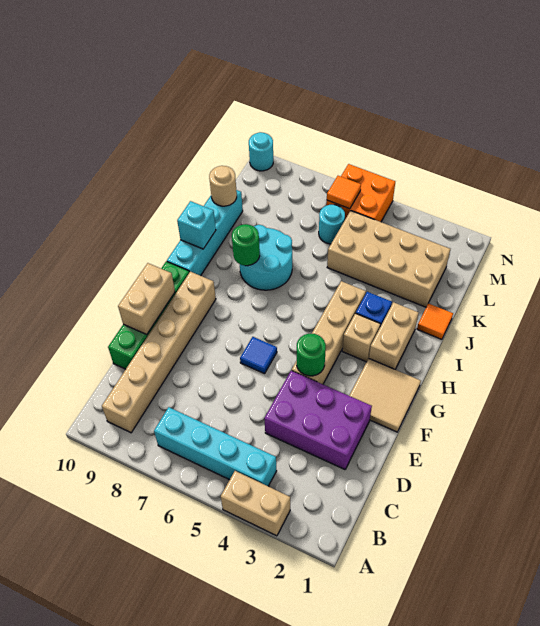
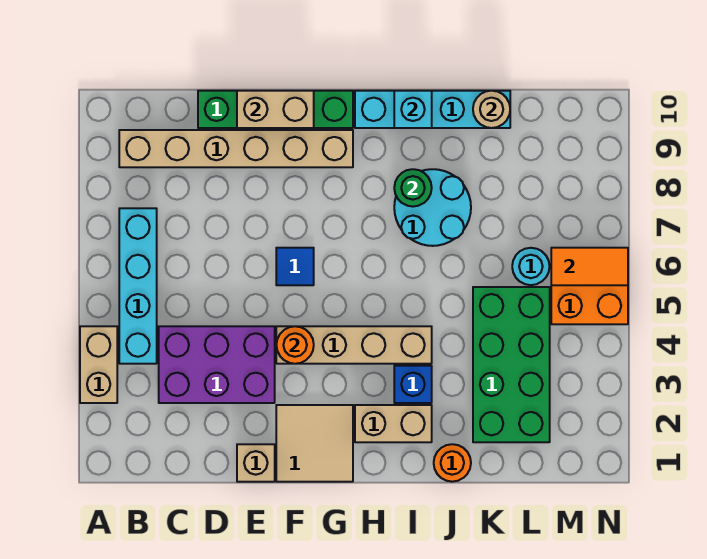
purple 2x3 brick [264,371,372,469] -> purple 2x3 brick turned to [159,326,275,403]
green 1x1 round brick [297,334,326,376] -> orange 1x1 round brick [276,326,314,364]
tan 1x1 brick [342,313,380,362] -> tan 1x1 brick moved to [237,444,275,482]
orange 1x1 tile [417,303,453,339] -> orange 1x1 round brick [434,444,471,482]
tan 2x4 brick [327,211,450,307] -> green 2x4 brick [473,287,550,442]
orange 1x1 tile [327,176,361,209] -> orange 1x2 tile [551,248,628,285]
cyan 1x1 round brick [249,132,273,171] -> none

